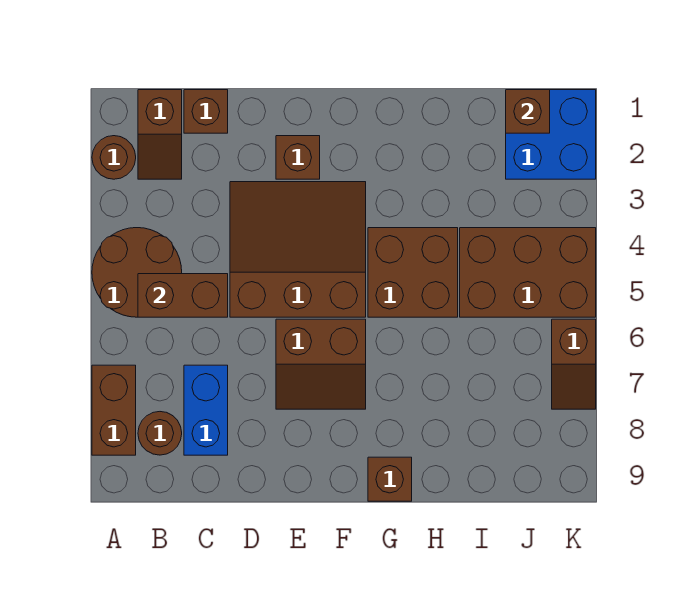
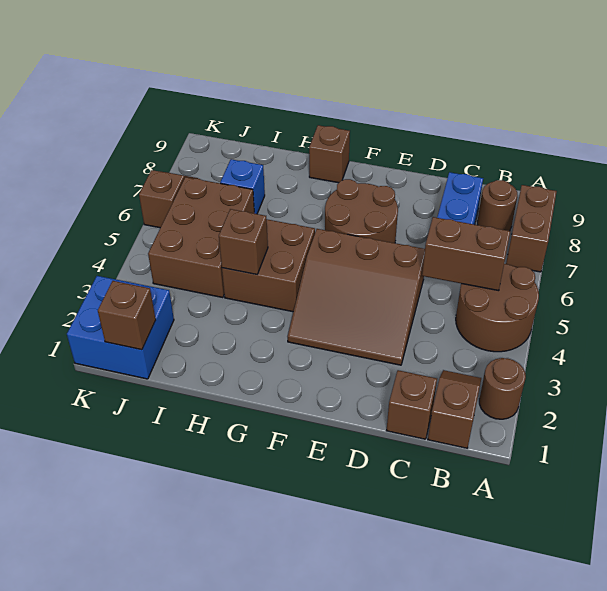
brown 1x1 brick [276,136,320,179] -> brown 1x1 brick moved to [219,209,268,274]
brown 2x2 slope [276,319,366,409] -> brown 2x2 round brick [325,179,398,243]
brown 2x3 brick [460,228,596,317] -> brown 2x3 brick turned to [148,177,254,298]
none -> blue 1x1 brick [220,159,265,214]

